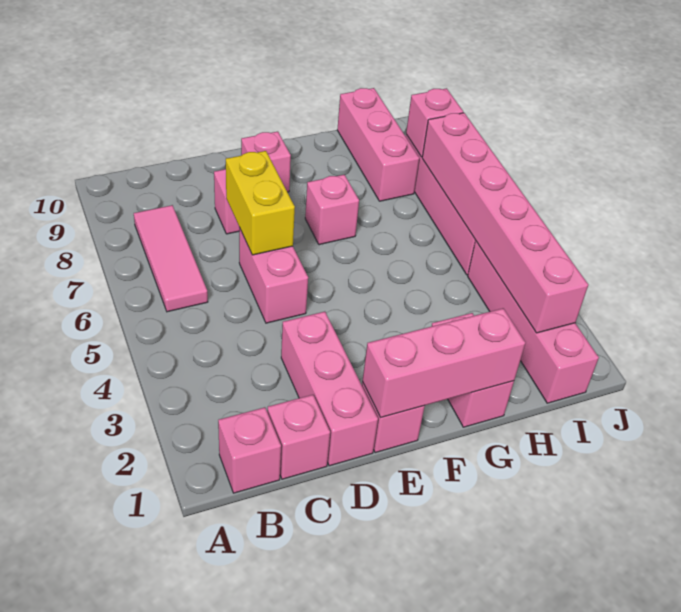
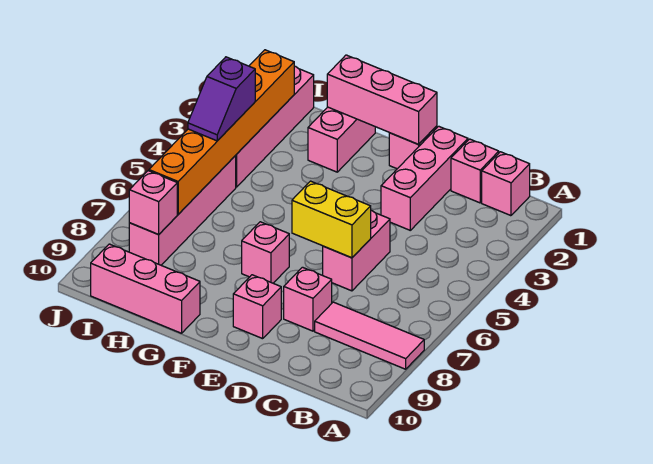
pink 1x3 tile [134,205,208,312] -> pink 1x3 tile turned to [315,302,424,369]
yellow 1x2 brick [226,151,295,255] -> yellow 1x2 brick turned to [292,181,371,258]
pink 1x3 brick [337,88,419,201] -> pink 1x3 brick turned to [91,244,200,333]
pink 1x6 brick [422,113,588,333] -> orange 1x6 brick [149,50,294,214]
none -> purple 1x2 slope [188,57,255,141]

